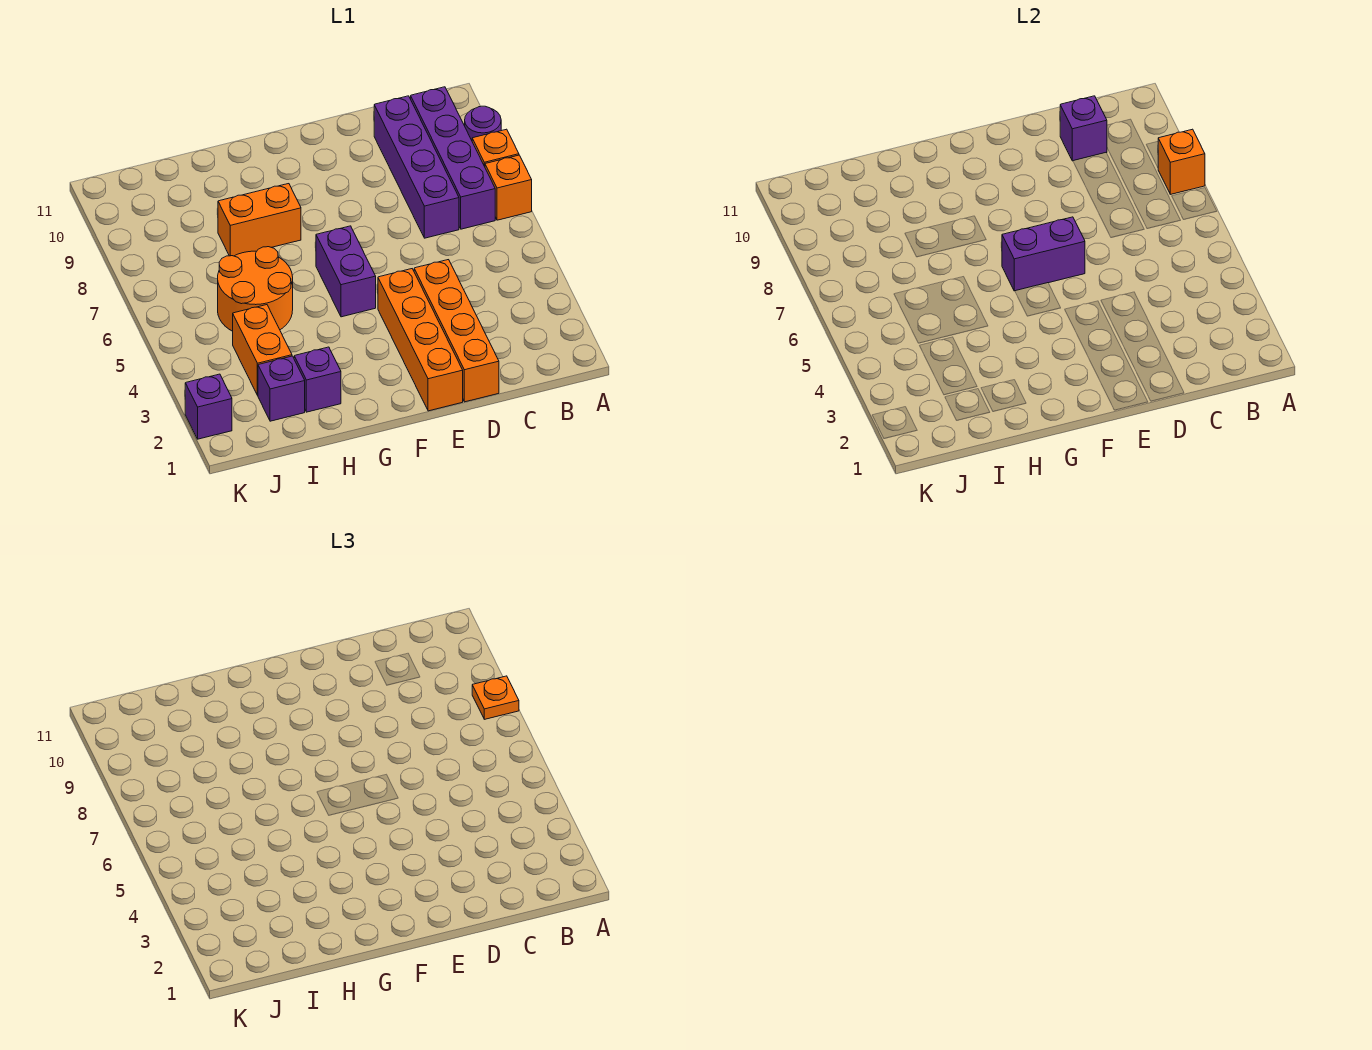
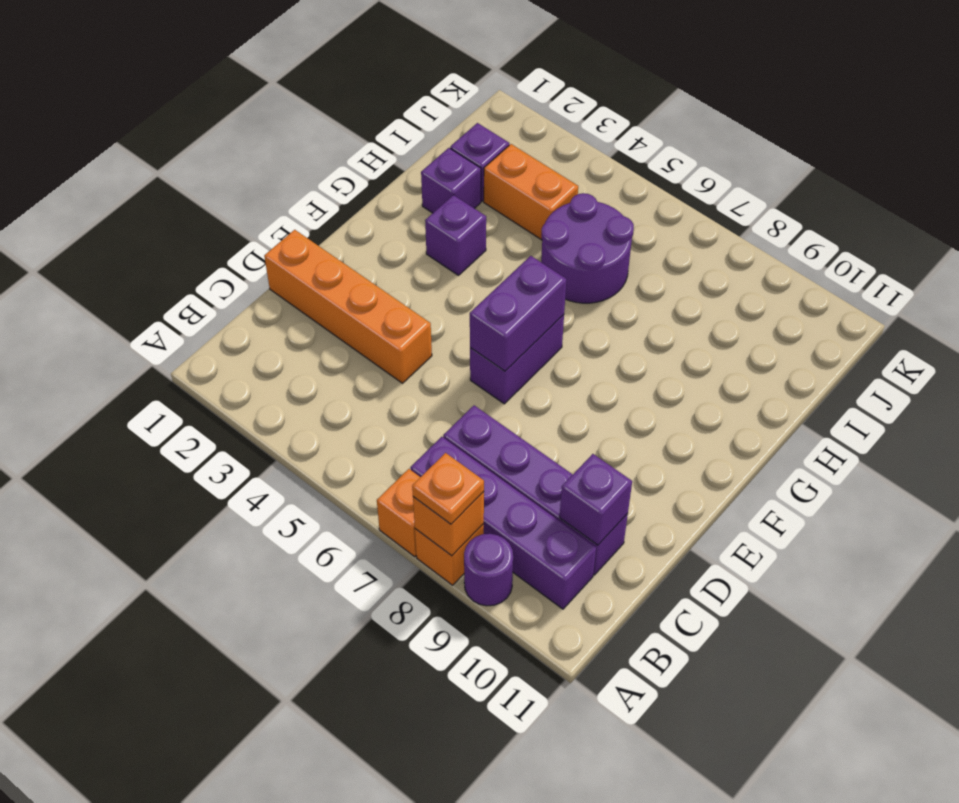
orange 1x4 brick [378,269,463,411] -> none
purple 1x2 brick [316,226,376,317] -> purple 1x2 brick turned to [470,315,564,404]
orange 1x2 brick [218,184,301,256] -> none
orange 2x2 round brick [218,247,293,331] -> purple 2x2 round brick [541,193,634,303]
purple 1x1 brick [185,374,232,439] -> purple 1x1 brick moved to [425,195,486,275]

